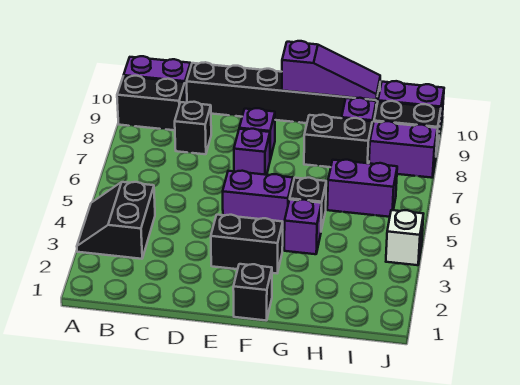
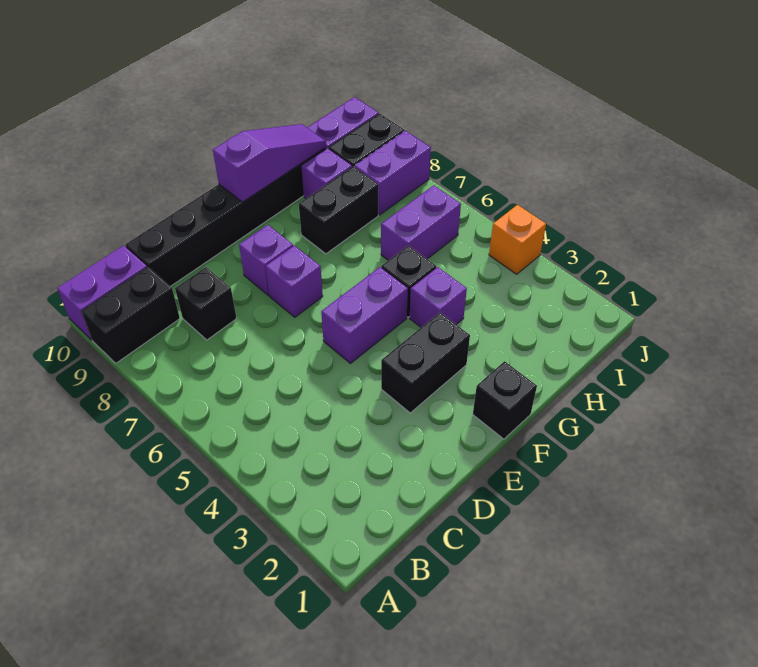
black 2x2 slope [77,182,155,259] -> none
white 1x1 brick [386,210,423,265] -> orange 1x1 brick [489,205,546,274]

